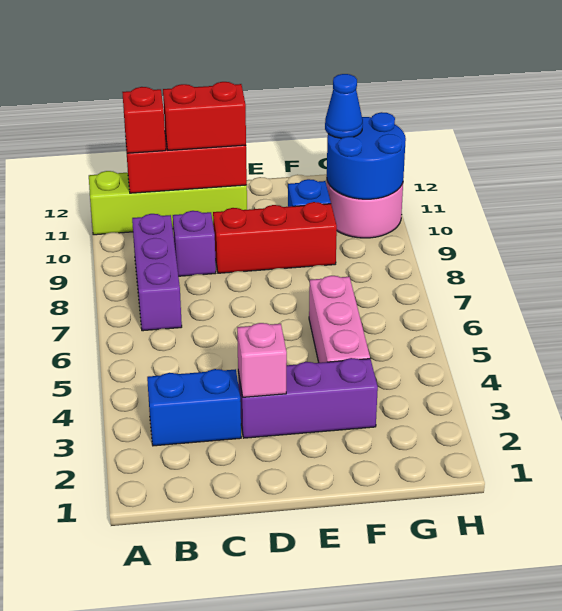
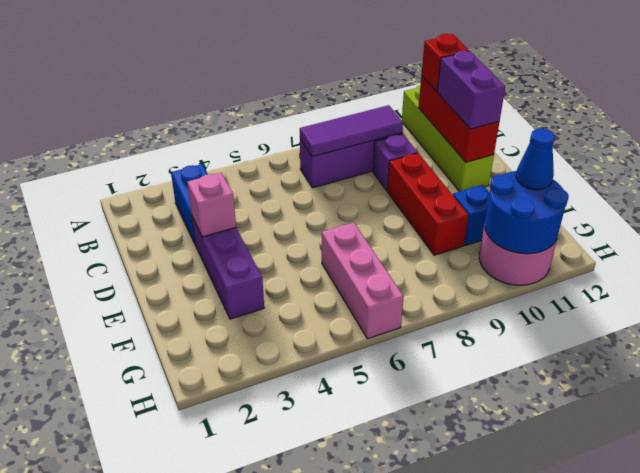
none -> purple 1x3 tile [300,105,403,157]
red 1x2 brick [163,82,246,150] -> purple 1x2 brick [437,51,505,129]
pink 1x3 brick [309,276,370,363] -> pink 1x3 brick turned to [322,223,404,339]

